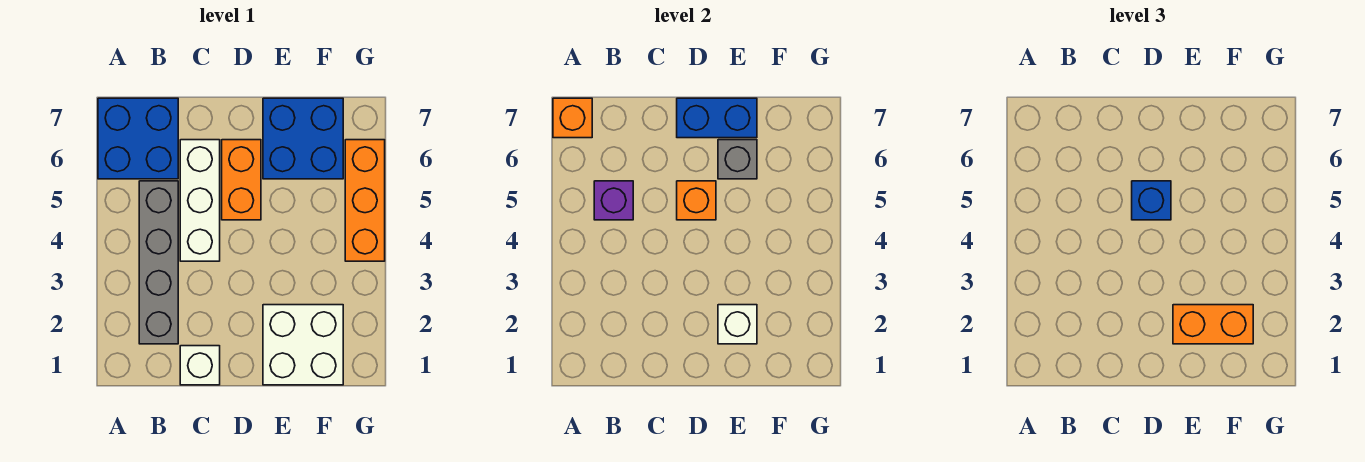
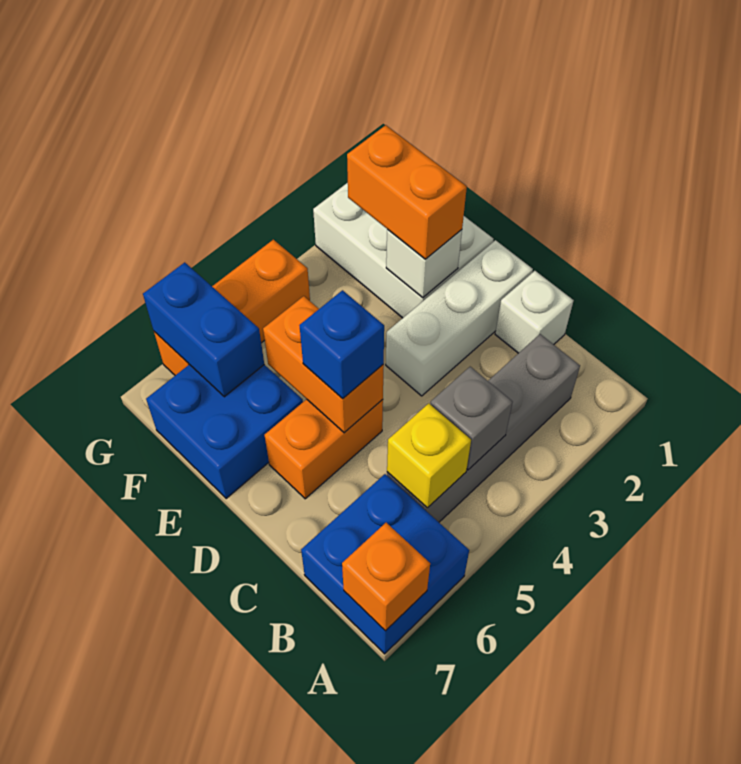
purple 1x1 brick [594,181,633,220] -> yellow 1x1 brick [387,403,471,508]
white 1x3 brick [180,140,220,261] -> white 1x3 brick moved to [386,240,533,396]
orange 1x1 brick [677,181,716,220] -> orange 1x2 brick [263,296,384,433]
blue 1x2 brick [677,98,757,138] -> blue 1x2 brick moved to [143,262,264,397]
white 2x2 brick [263,305,343,385] -> white 2x3 brick [313,183,493,318]
grey 1x1 brick [718,140,757,179] -> grey 1x1 brick moved to [430,367,513,470]

